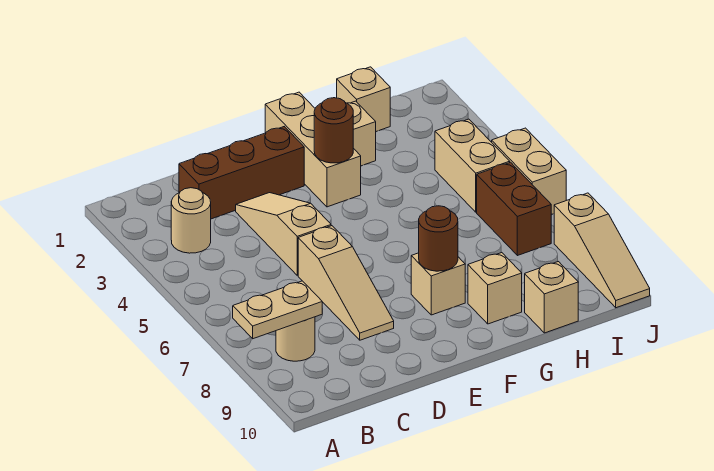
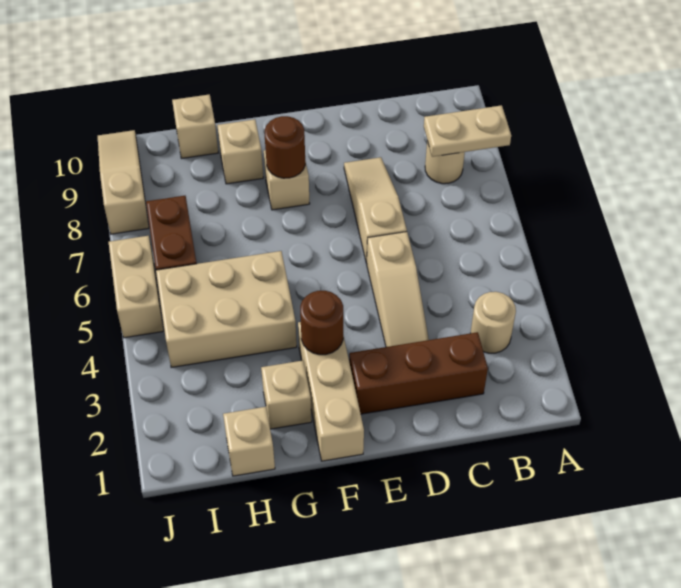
tan 1x2 brick [435,119,510,212] -> tan 2x3 brick [156,251,297,368]

